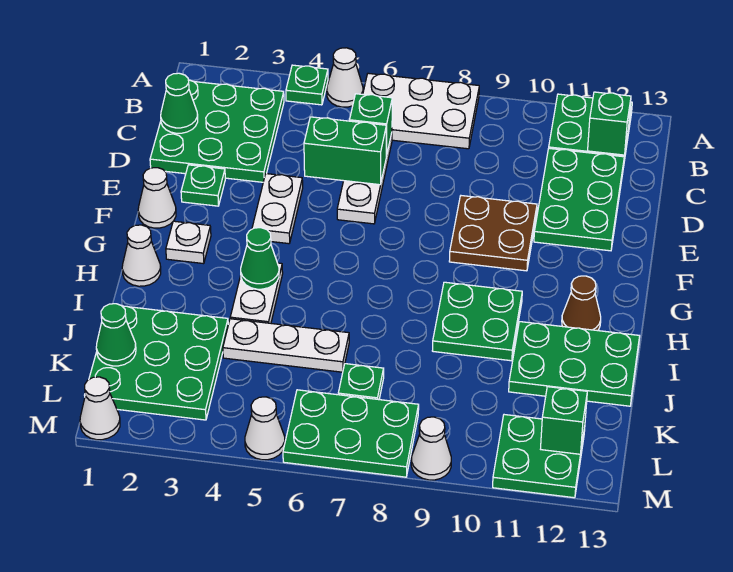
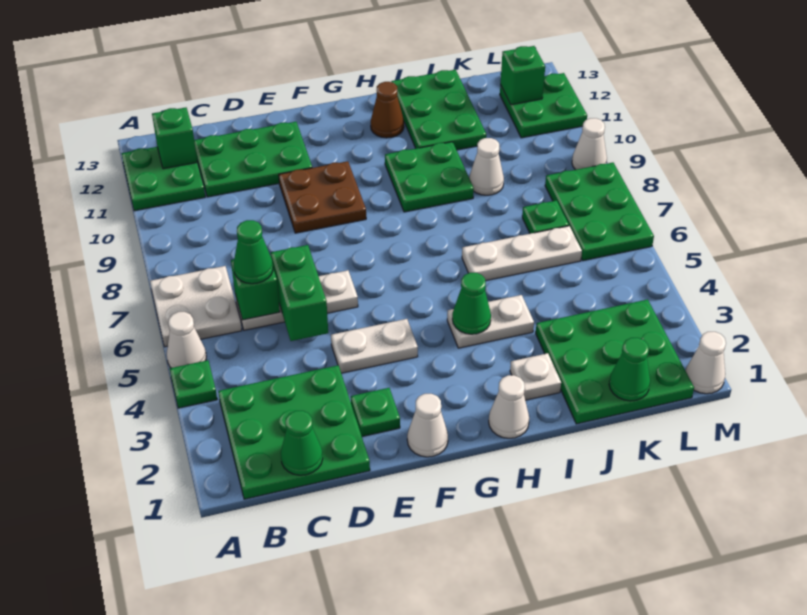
white 2x3 plate [363,73,479,149] -> white 2x2 plate [150,266,242,347]
none -> green 1x1 cone [234,220,273,284]
white 1x1 plate [166,221,211,264] -> white 1x1 plate moved to [510,353,561,400]
white 1x3 plate [223,319,349,372] -> white 1x3 plate turned to [462,226,582,281]
white 1x1 cone [245,397,285,460] -> white 1x1 cone moved to [469,138,504,195]

